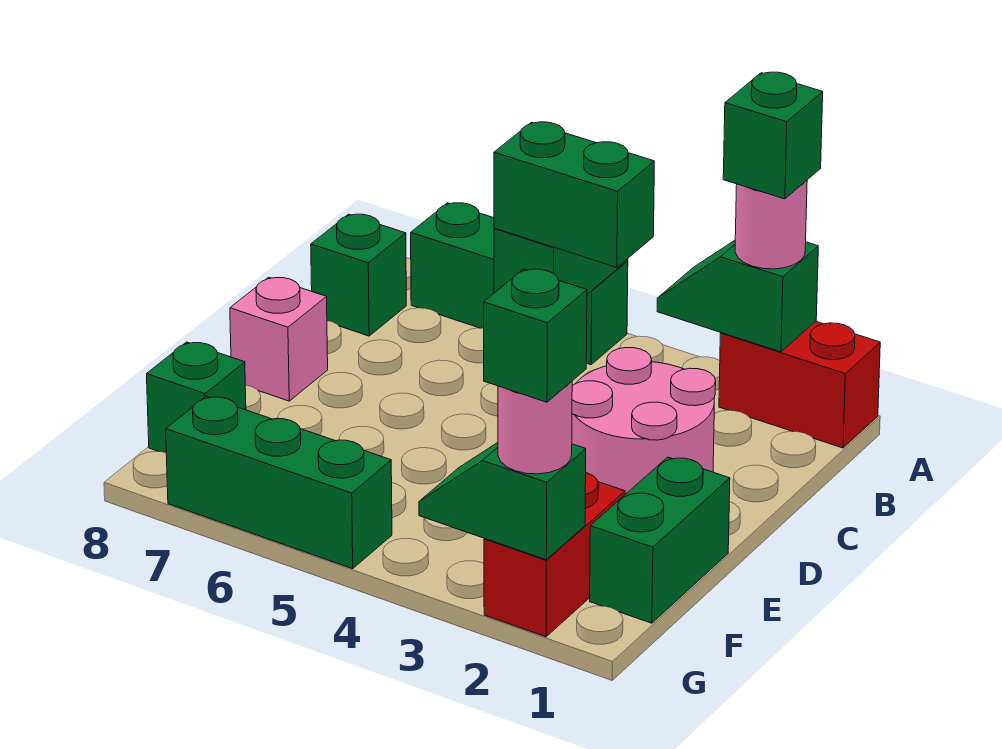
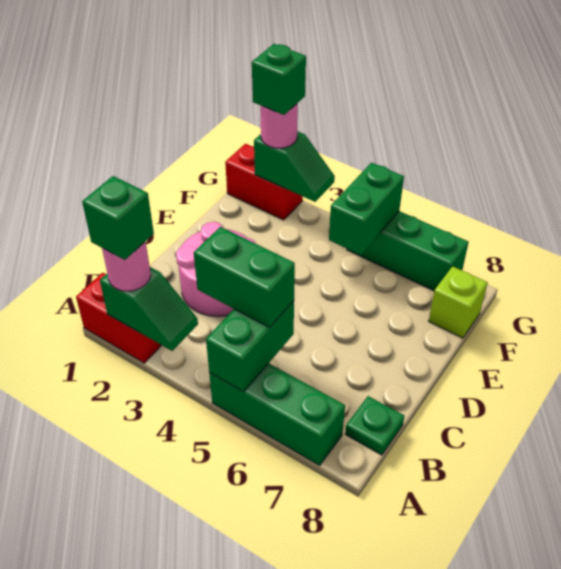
green 1x1 brick [311,214,406,336] -> green 1x1 plate [345,396,404,455]
pink 1x1 brick [230,277,328,401] -> none
green 1x2 brick [590,457,730,623] -> green 1x2 brick moved to [329,163,404,255]
red 1x2 brick [484,473,625,637] -> red 1x2 brick turned to [225,144,303,220]
green 1x1 brick [147,342,246,453] -> lime 1x1 brick [429,266,488,338]

